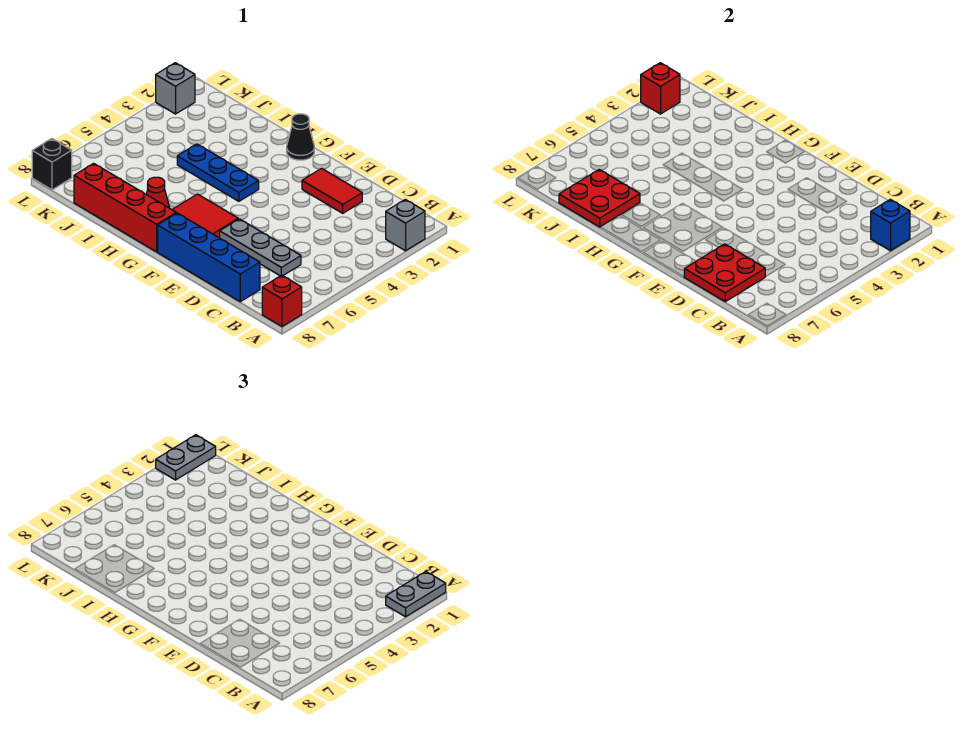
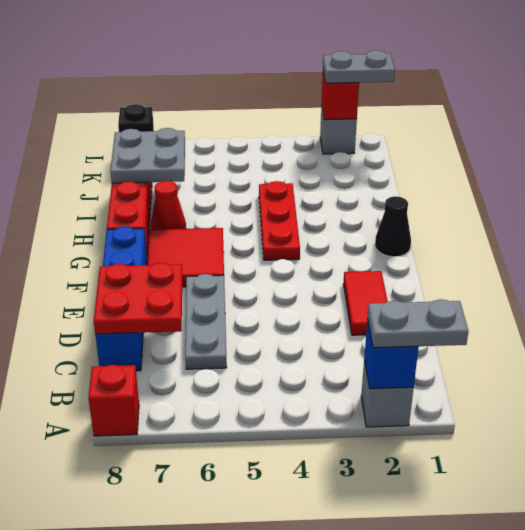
blue 1x3 plate [177,144,259,201] -> red 1x3 plate [259,181,300,260]
red 2x2 plate [559,170,640,227] -> grey 2x2 plate [111,128,185,183]

